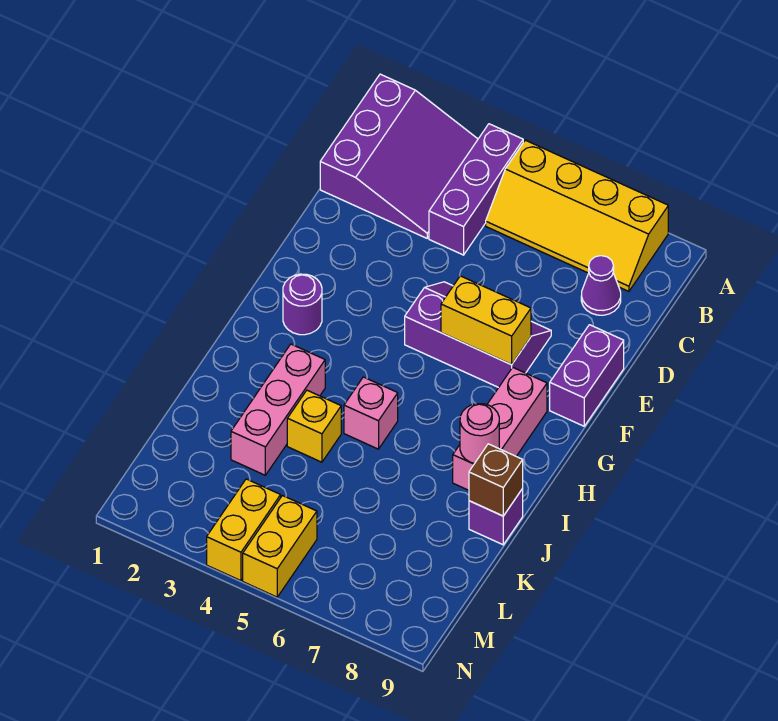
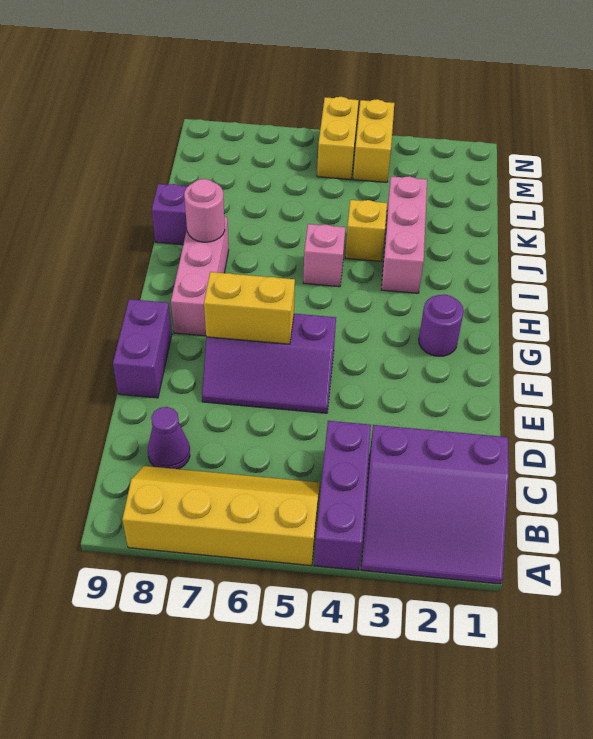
purple 3x3 slope [320,74,478,238] -> purple 3x3 slope turned to [361,425,509,584]
brown 1x1 brick [469,444,523,516] -> none

